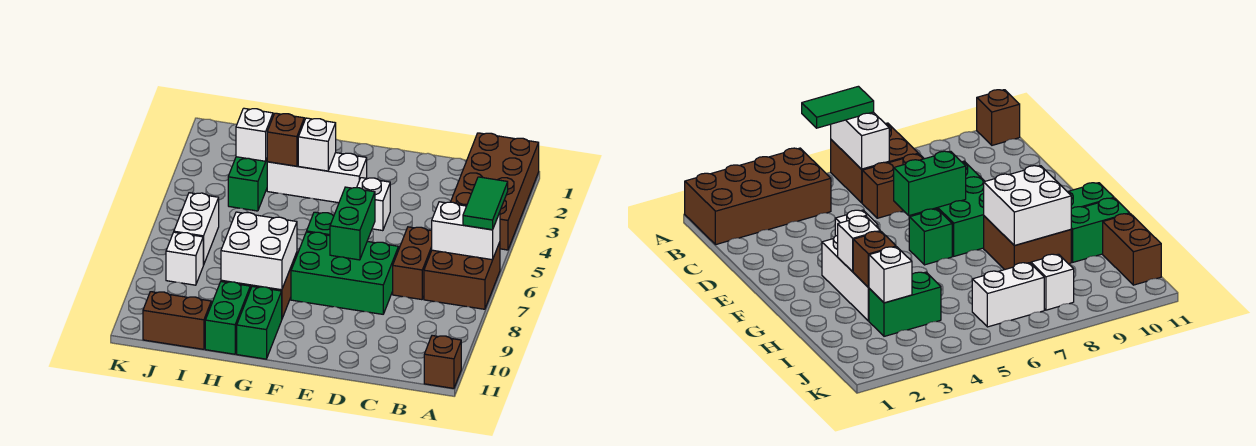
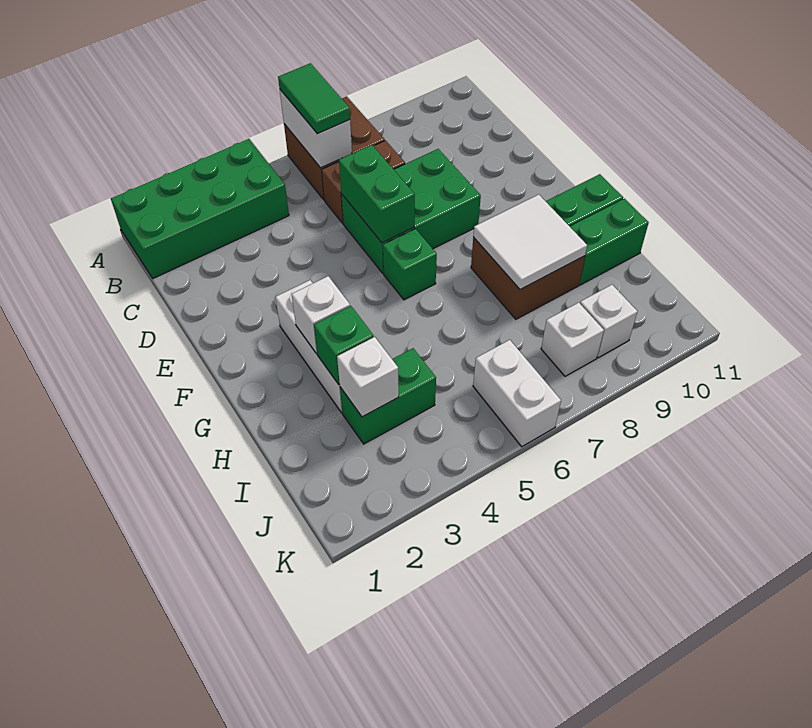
brown 2x4 brick [451,133,539,250] -> green 2x4 brick [111,139,289,278]
green 1x2 tile [463,177,508,230] -> green 1x2 tile turned to [278,63,350,134]
brown 1x1 brick [424,336,461,388] -> none
green 2x3 brick [291,232,399,314] -> green 2x3 brick turned to [341,149,481,273]
white 1x1 brick [357,178,390,231] -> white 1x1 brick moved to [580,285,637,358]
green 1x2 brick [330,187,375,260] -> green 1x2 brick turned to [339,145,415,243]
white 2x2 brick [221,212,297,290] -> white 2x2 tile [473,195,587,290]
brown 1x1 brick [267,113,304,166] -> green 1x1 brick [314,306,374,384]
brown 1x2 brick [143,292,211,349] -> none
white 1x2 brick [174,193,219,265] -> white 1x2 brick turned to [473,340,561,447]

